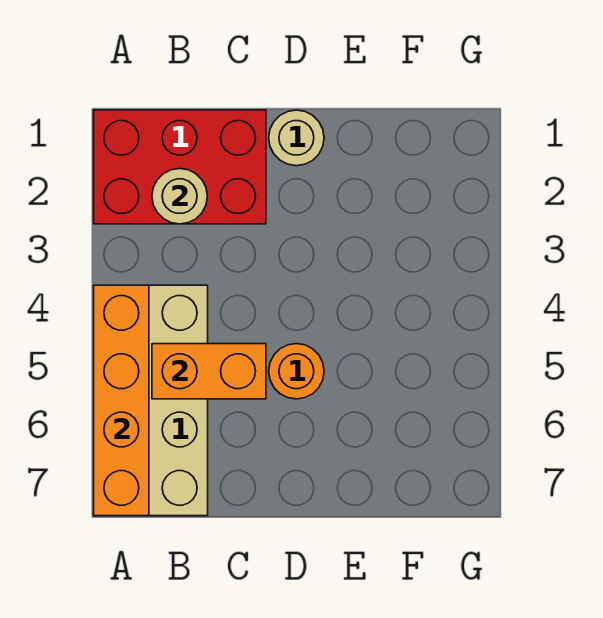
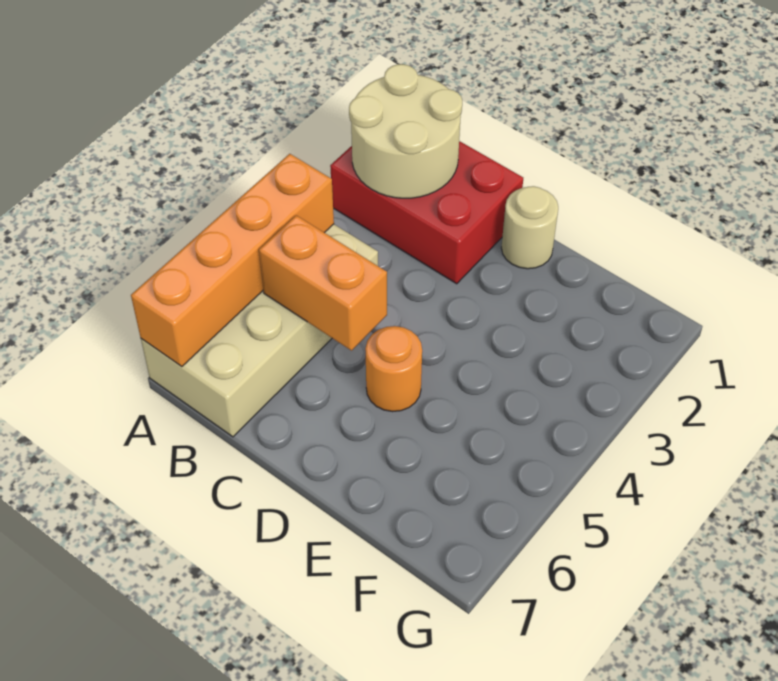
tan 1x1 round brick [152,169,207,224] -> tan 2x2 round brick [349,64,462,198]

